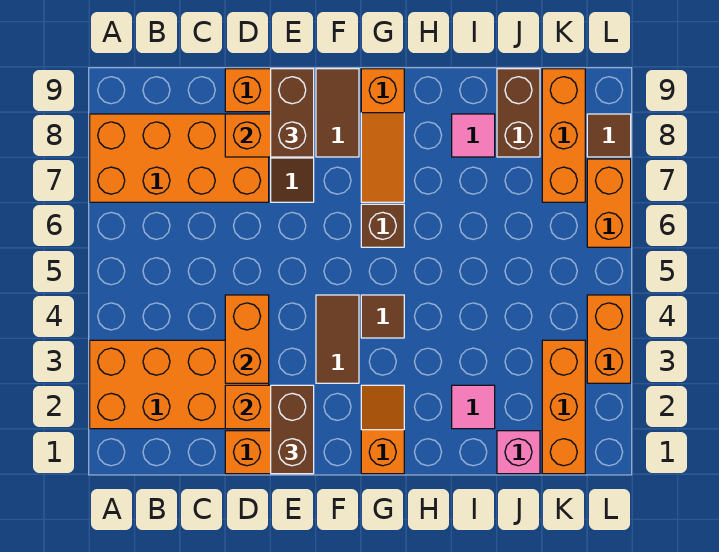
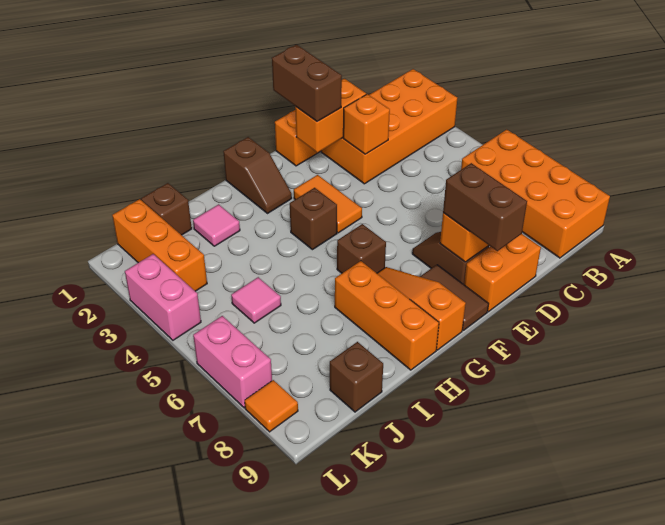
orange 2x4 brick [90,114,269,202] -> orange 2x4 brick turned to [461,130,610,258]
orange 1x2 brick [225,295,269,383] -> orange 1x1 brick [343,94,390,154]
brown 1x2 tile [316,295,359,383] -> orange 1x2 tile [294,175,362,233]
orange 1x2 slope [361,385,404,474] -> brown 1x2 slope [223,137,292,214]
brown 1x1 tile [361,295,404,338] -> brown 1x1 brick [290,188,337,250]
pink 1x1 tile [452,114,495,157] -> pink 1x1 tile moved to [231,277,281,323]
pink 1x1 brick [497,431,540,474] -> brown 1x1 brick [141,183,192,235]
brown 1x2 brick [497,69,540,157] -> brown 1x1 brick [330,342,383,412]
orange 1x3 brick [542,69,585,202] -> orange 1x3 brick moved to [335,261,439,370]
orange 1x2 brick [587,295,631,383] -> pink 1x2 brick [125,254,201,340]
orange 1x2 brick [587,159,631,247] -> pink 1x2 brick [193,316,272,408]
brown 1x1 tile [587,114,631,157] -> orange 1x1 tile [245,380,298,432]

